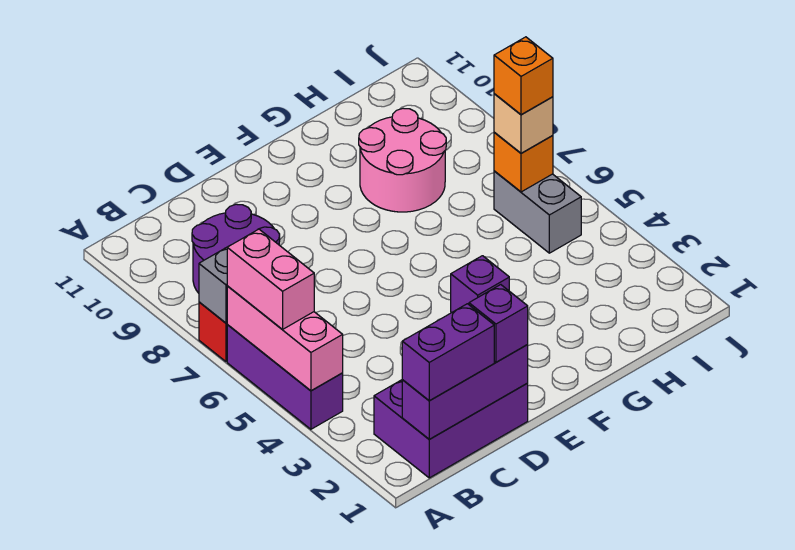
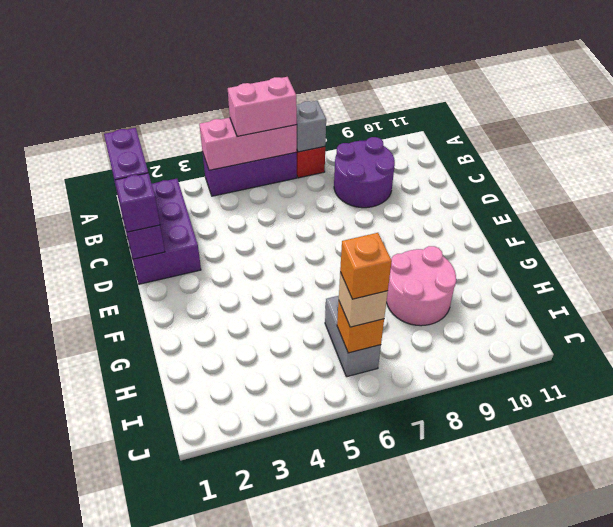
purple 1x1 brick [451,256,509,313] -> none
grey 1x2 brick [494,171,581,253] -> grey 1x2 brick turned to [325,296,381,377]

